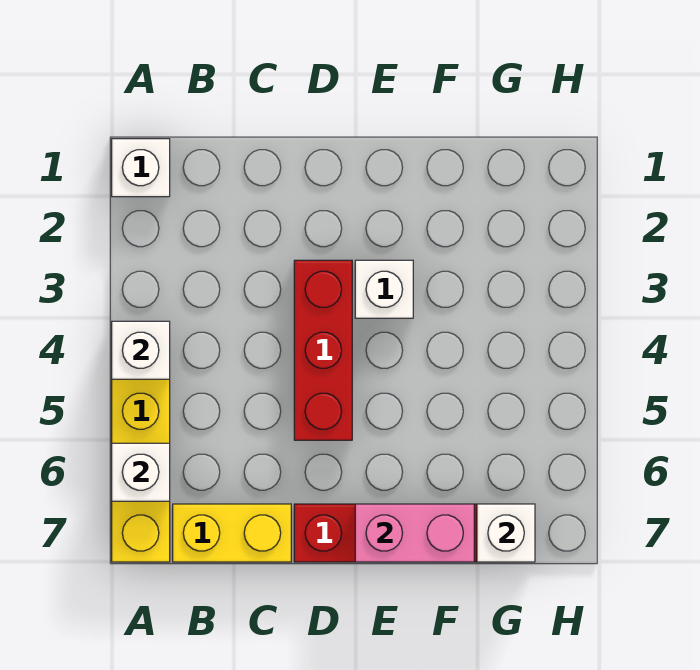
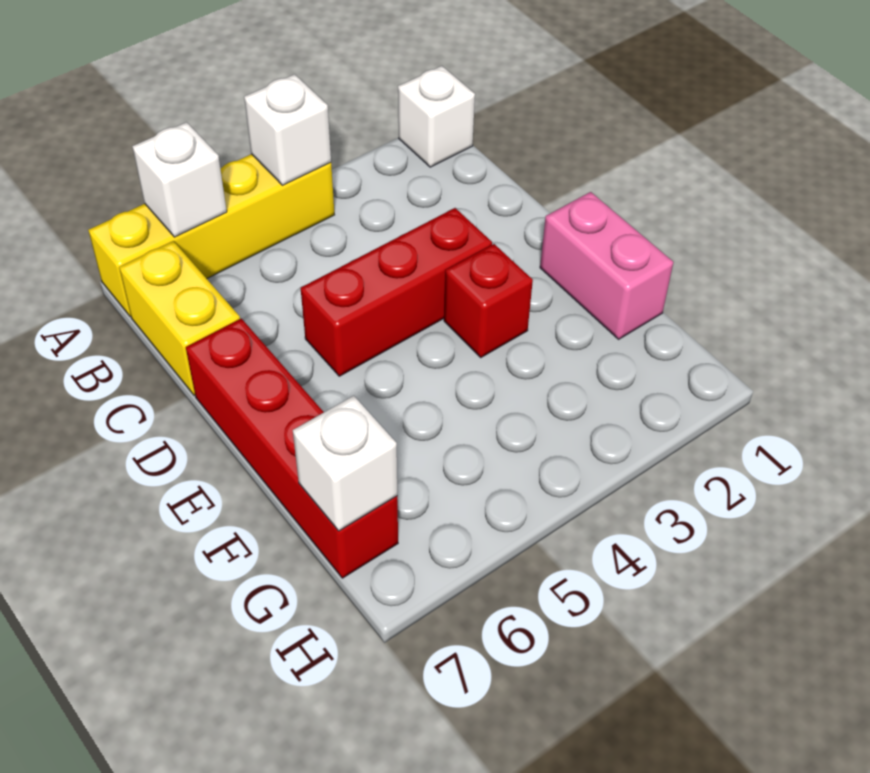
white 1x1 brick [355,260,413,318] -> red 1x1 brick [444,244,533,357]
pink 1x2 brick [355,504,474,562] -> pink 1x2 brick moved to [540,192,673,339]

